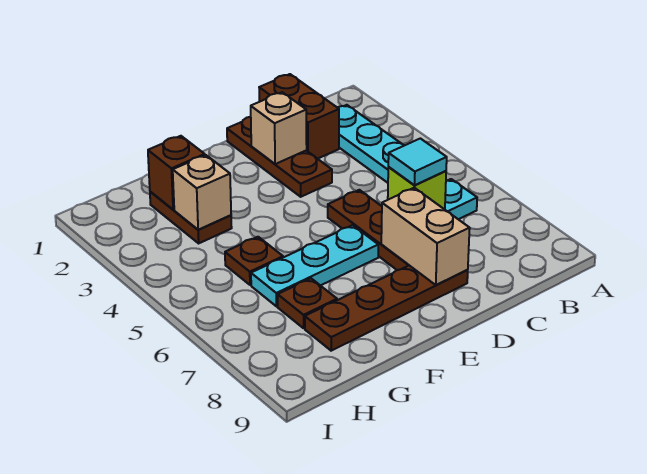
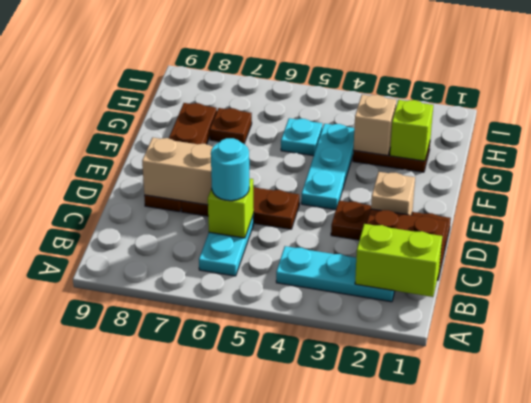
none -> lime 1x2 brick [355,224,442,297]
cyan 1x1 tile [388,138,447,185] -> cyan 1x1 round brick [211,138,249,201]
cyan 1x3 plate [251,225,378,306] -> cyan 1x3 plate moved to [301,124,354,210]
brown 1x1 brick [148,136,205,210] -> lime 1x1 brick [390,100,433,161]
brown 1x1 plate [225,237,283,285] -> cyan 1x1 plate [281,118,322,156]

